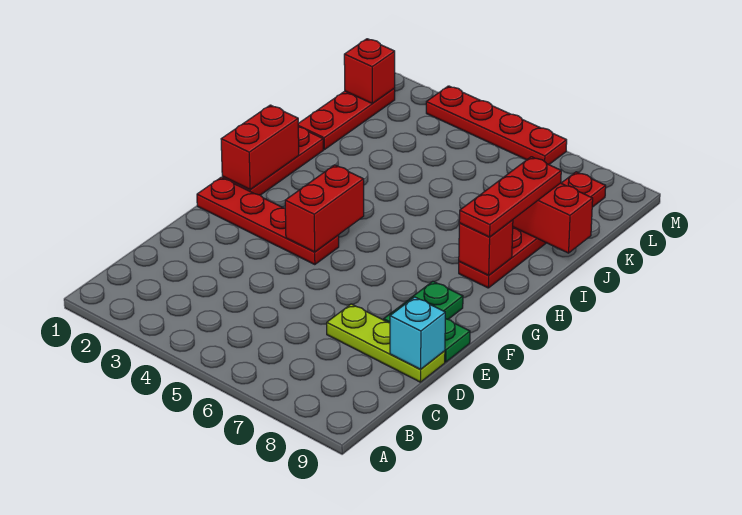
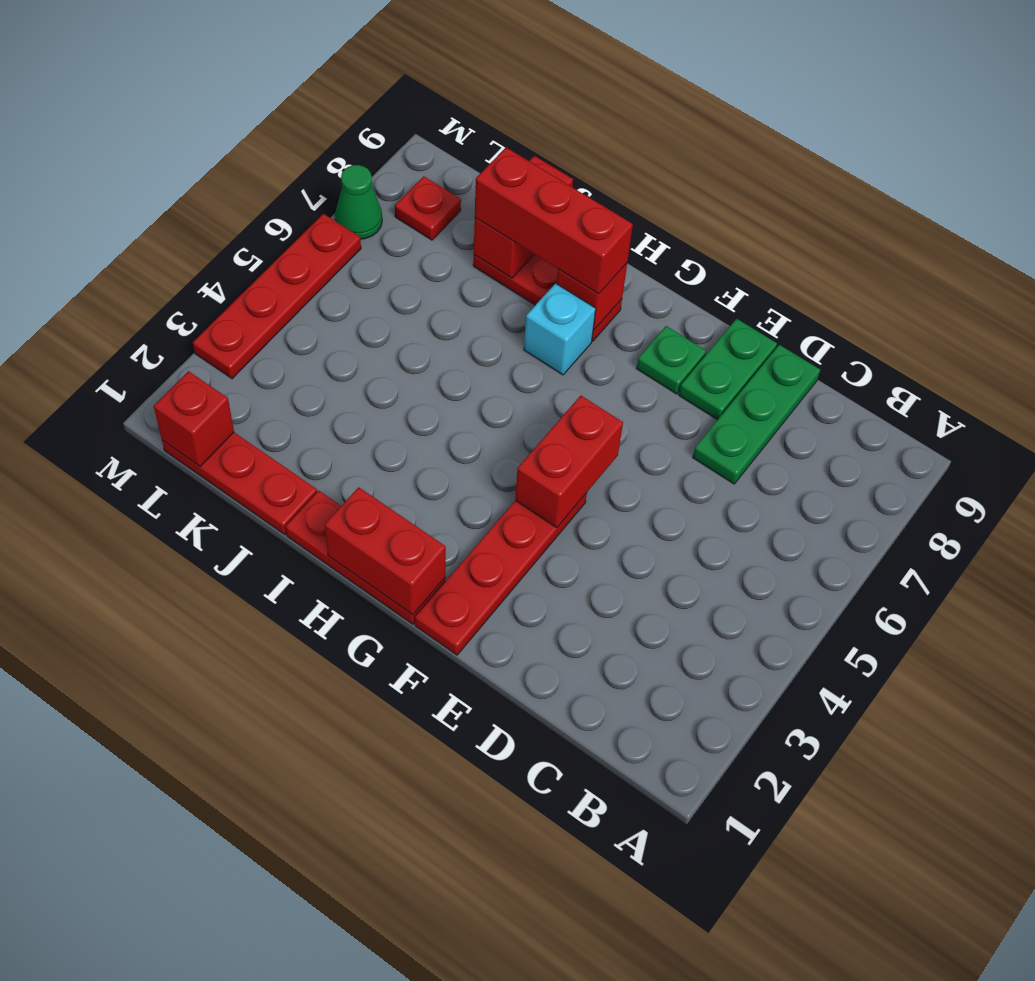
lime 1x3 plate [327,304,445,382] -> green 1x3 plate [693,345,820,484]
cyan 1x1 brick [390,297,445,369] -> cyan 1x1 brick moved to [524,283,596,375]
red 1x2 brick [285,165,364,252] -> red 1x2 brick turned to [515,396,623,528]
red 1x3 plate [459,157,561,237] -> red 1x3 brick [475,148,633,294]
none -> green 1x1 cone [335,165,382,239]

